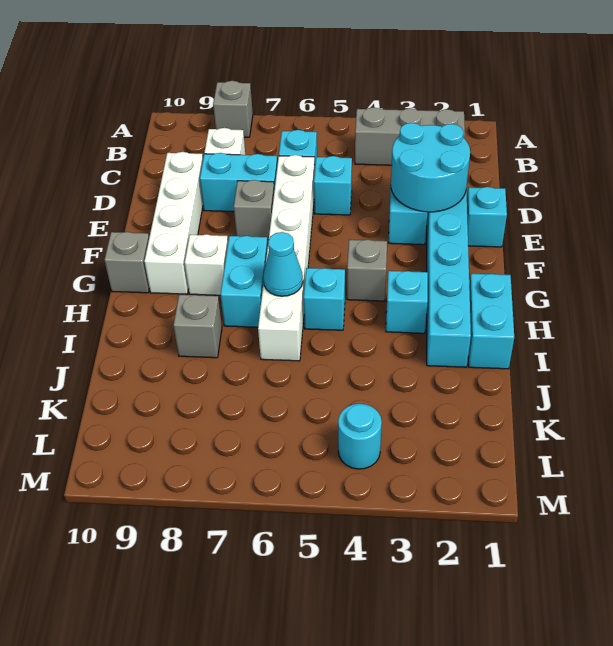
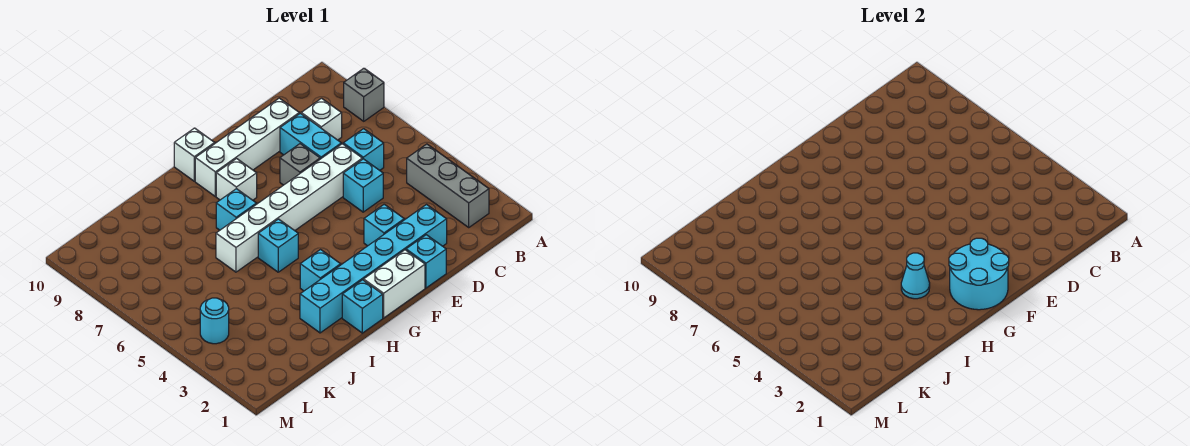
cyan 2x2 round brick [391,123,470,212] -> cyan 2x2 round brick moved to [949,238,1009,310]
none -> white 1x2 brick [364,250,425,318]
grey 1x1 brick [347,240,387,301] -> none
cyan 1x2 brick [220,236,268,327] -> cyan 1x1 brick [216,189,256,230]
grey 1x1 brick [105,232,150,293] -> white 1x1 brick [174,128,215,181]
cyan 1x2 brick [468,274,514,369] -> cyan 1x1 brick [342,280,383,333]
cyan 1x1 cone [263,232,303,296] -> cyan 1x1 cone moved to [901,253,930,299]
grey 1x1 brick [173,295,222,358] -> none

